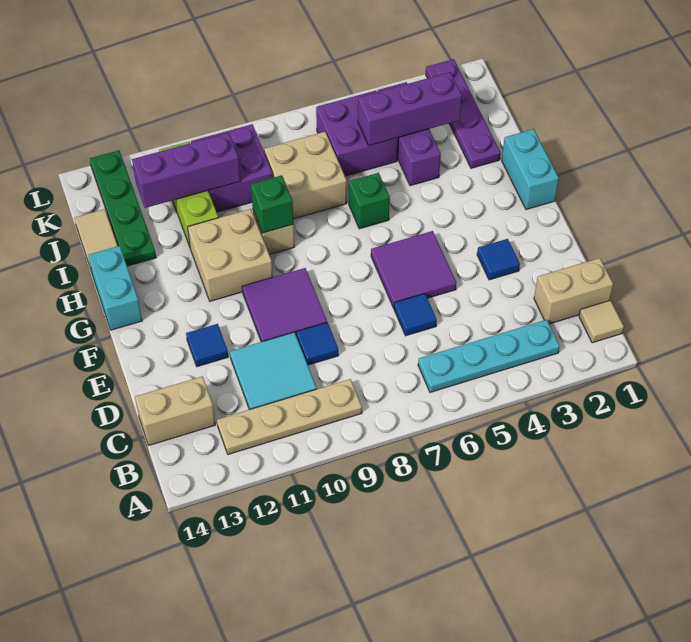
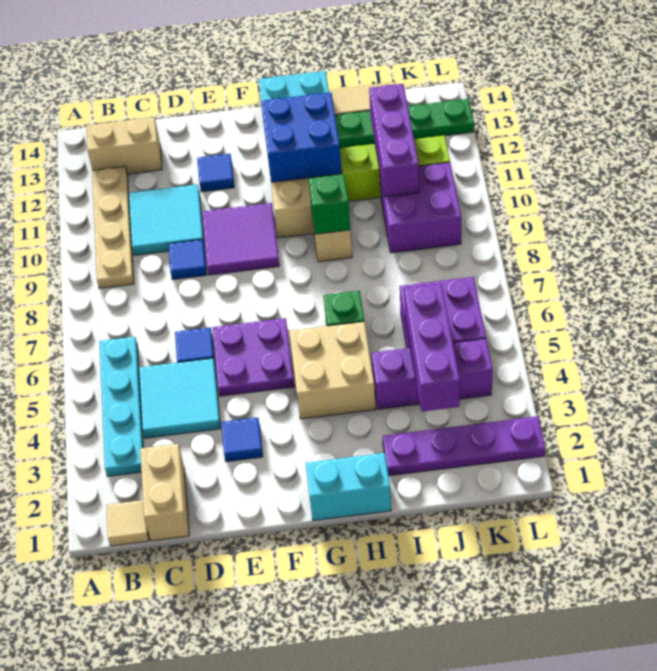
none -> cyan 2x2 tile [139,358,221,438]
tan 1x2 brick [135,376,215,445] -> tan 1x2 brick turned to [86,117,162,174]
purple 2x2 tile [371,231,456,308] -> purple 2x2 plate [213,318,294,396]
none -> blue 2x2 brick [261,92,342,182]
tan 2x2 brick [264,132,347,219] -> tan 2x2 brick moved to [289,322,376,419]

